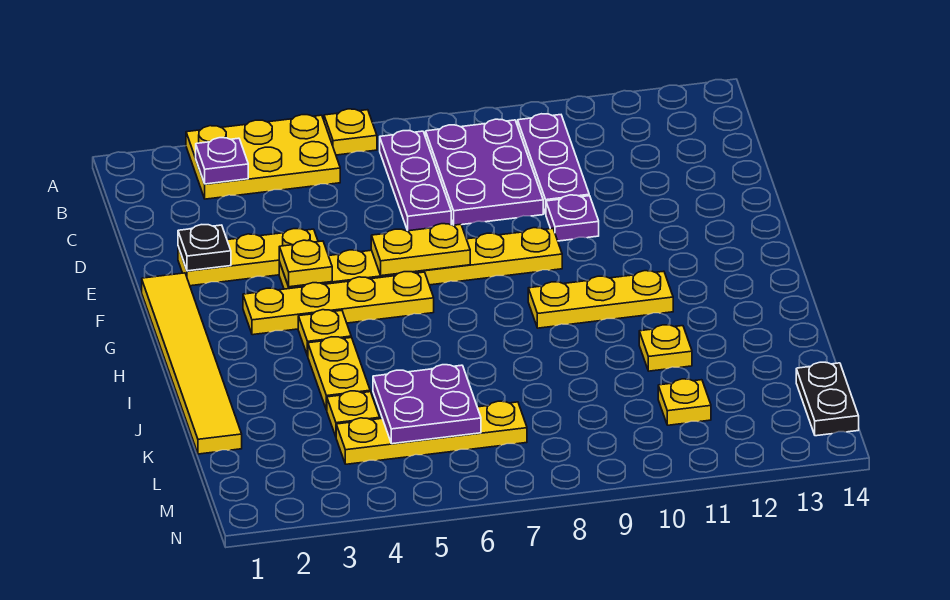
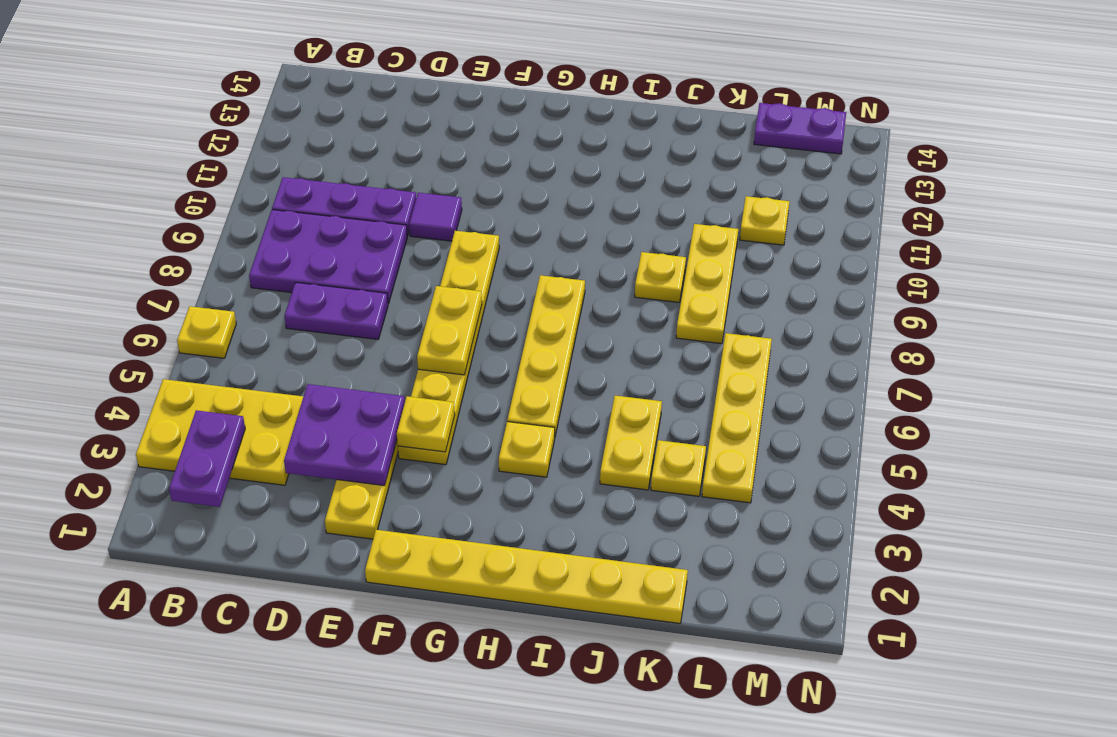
yellow 2x3 plate [186,115,340,199] -> yellow 2x3 plate turned to [136,379,303,485]
purple 1x1 plate [196,138,248,184] -> purple 1x2 plate [169,410,245,507]
purple 1x3 plate [380,131,451,231] -> purple 1x2 plate [285,282,388,339]
black 1x1 plate [178,225,231,271] -> none
purple 1x1 plate [546,195,599,241] -> purple 1x1 tile [409,193,462,241]
yellow 1x6 tile [142,273,242,454] -> yellow 1x6 plate [365,530,688,623]
yellow 1x4 plate [243,272,434,335] -> yellow 1x4 plate moved to [507,275,585,436]
yellow 1x3 plate [528,271,673,328] -> yellow 1x3 plate moved to [676,224,738,344]
yellow 1x2 plate [308,337,370,410] -> yellow 1x2 plate turned to [600,396,662,490]
yellow 1x1 plate [639,325,692,371] -> yellow 1x1 plate moved to [635,252,686,302]
purple 2x2 plate [373,365,481,444] -> purple 2x2 plate moved to [284,384,405,486]
black 1x2 plate [796,362,859,436] -> purple 1x2 plate [754,103,846,154]

